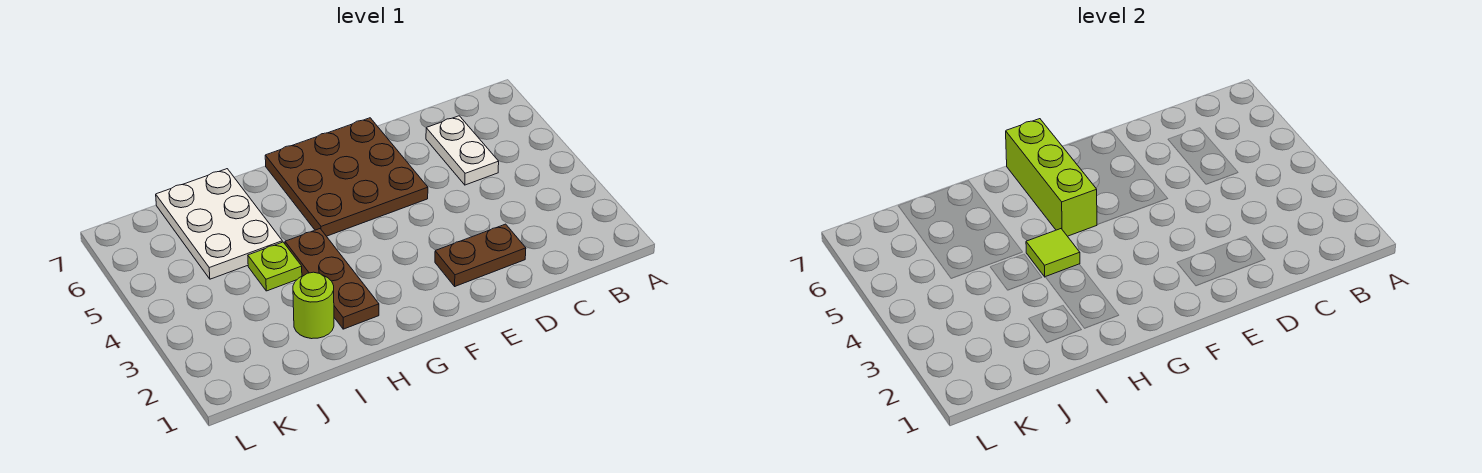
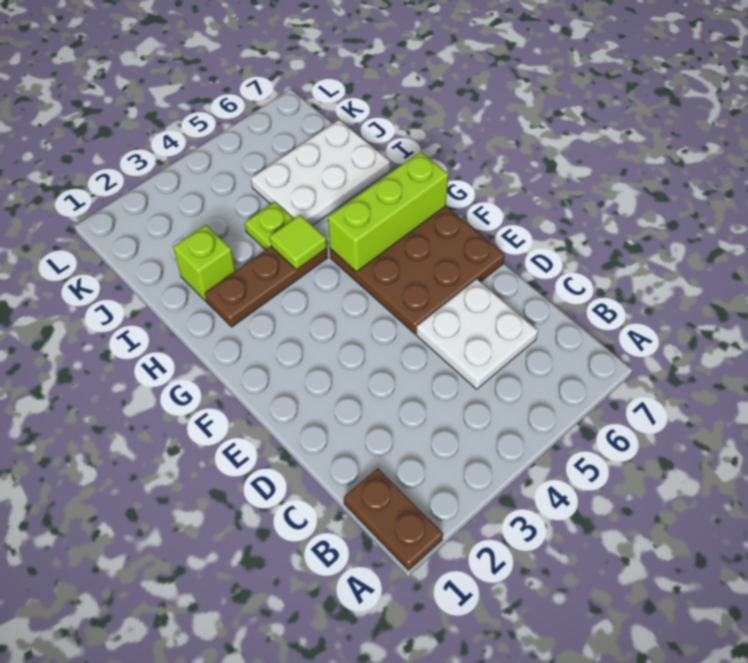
white 1x2 plate [426,116,499,185] -> white 2x2 plate [416,279,538,389]
brown 1x2 plate [435,224,526,286] -> brown 1x2 plate moved to [344,468,443,570]
lime 1x1 round brick [293,272,334,339] -> lime 1x1 brick [173,225,235,301]

